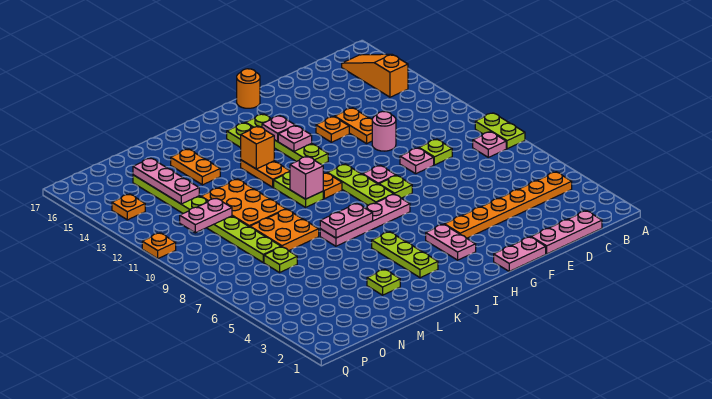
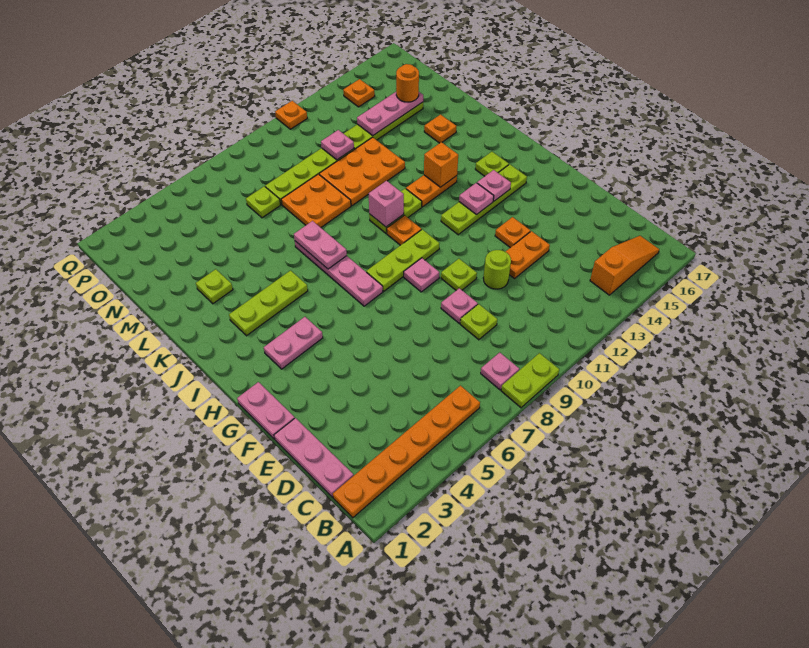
orange 1x6 plate [444,172,572,238] -> orange 1x6 plate turned to [333,386,480,518]
pink 1x1 round brick [372,112,396,151] -> lime 1x1 round brick [483,250,511,289]
lime 1x1 plate [379,176,412,198] -> lime 1x1 plate moved to [441,259,477,290]
orange 1x1 round brick [237,69,260,108] -> orange 1x1 round brick moved to [396,64,419,102]
orange 1x2 plate [171,149,220,185] -> orange 1x1 plate [424,115,456,143]
pink 1x2 plate [180,198,232,233] -> pink 1x1 plate [321,130,354,160]

